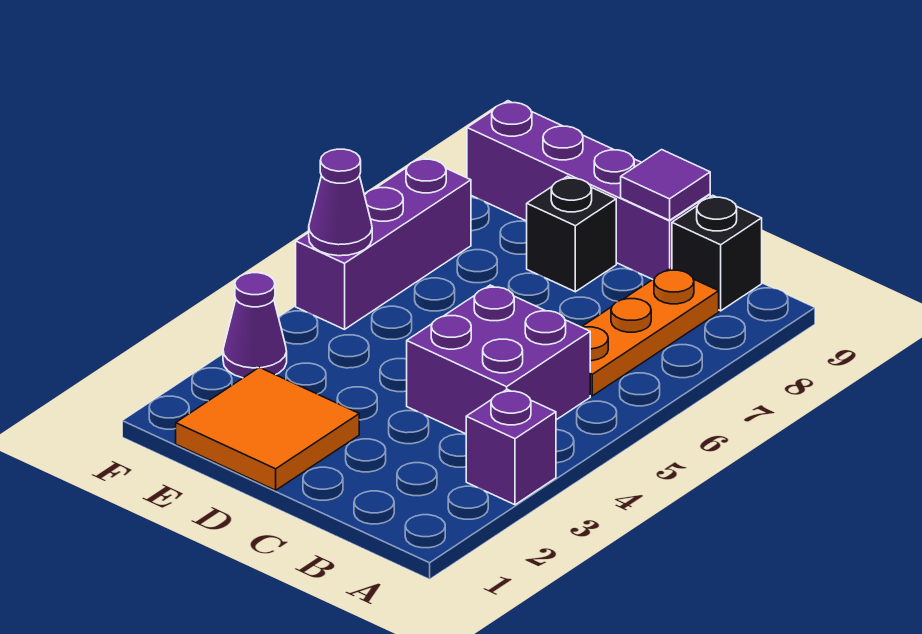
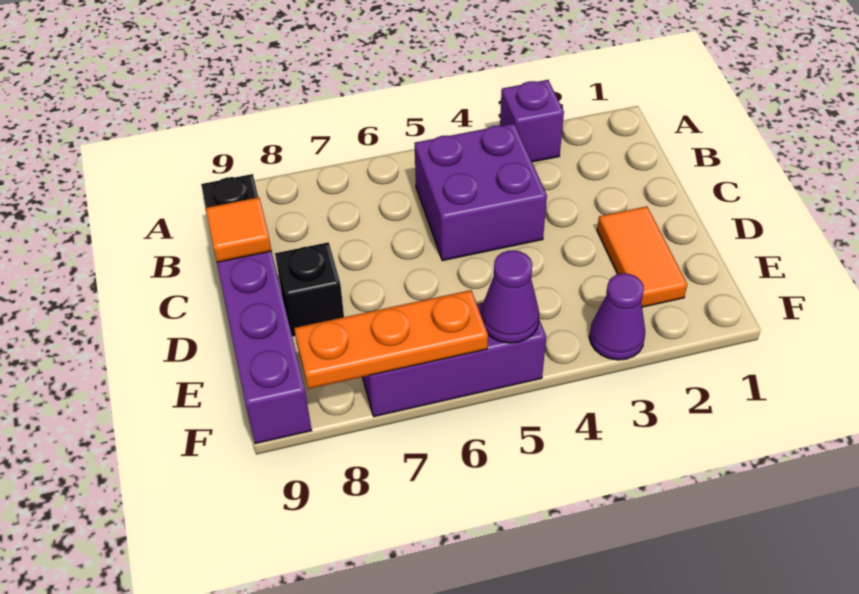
orange 1x3 plate [582,268,719,396] -> orange 1x3 plate moved to [294,290,488,389]
purple 1x1 tile [621,150,710,220] -> orange 1x1 tile [206,197,271,262]
orange 2x2 tile [176,367,359,490] -> orange 1x2 tile [597,206,687,307]

